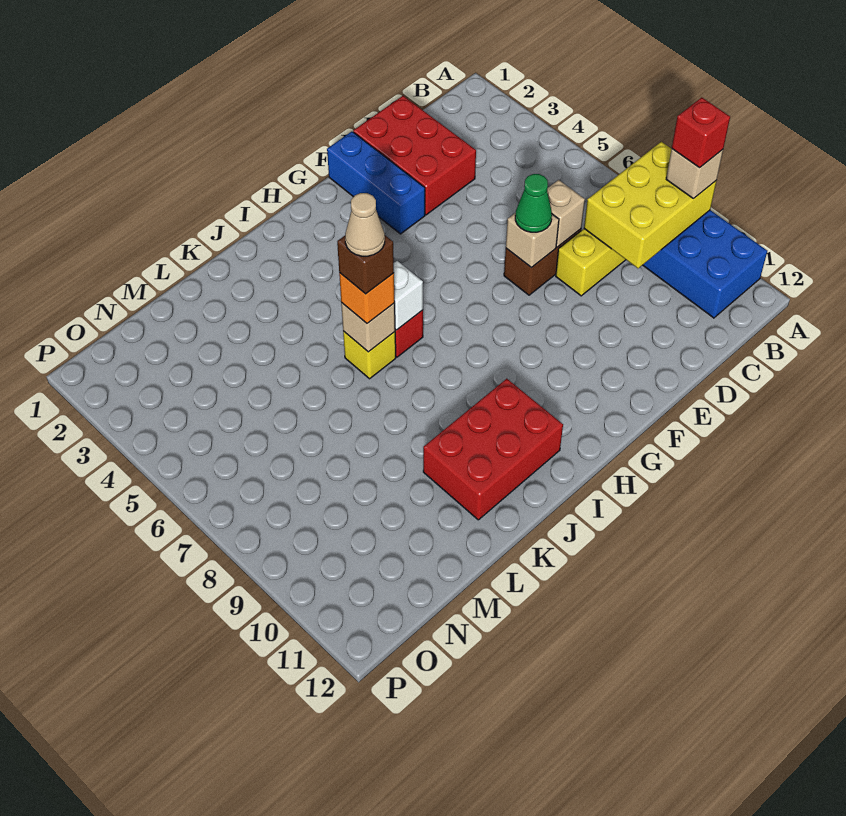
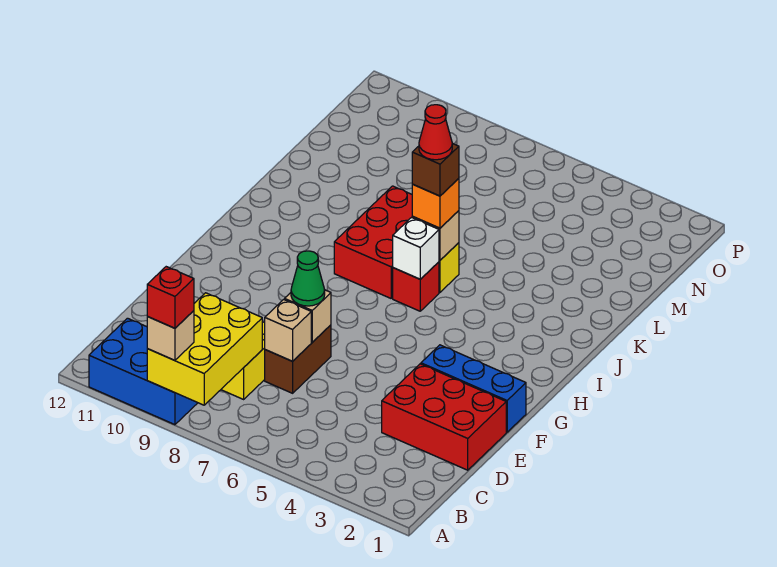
red 2x3 brick [423,379,563,520] -> red 2x3 brick moved to [334,186,413,298]
tan 1x1 cone [345,193,385,256] -> red 1x1 cone [419,105,452,160]

